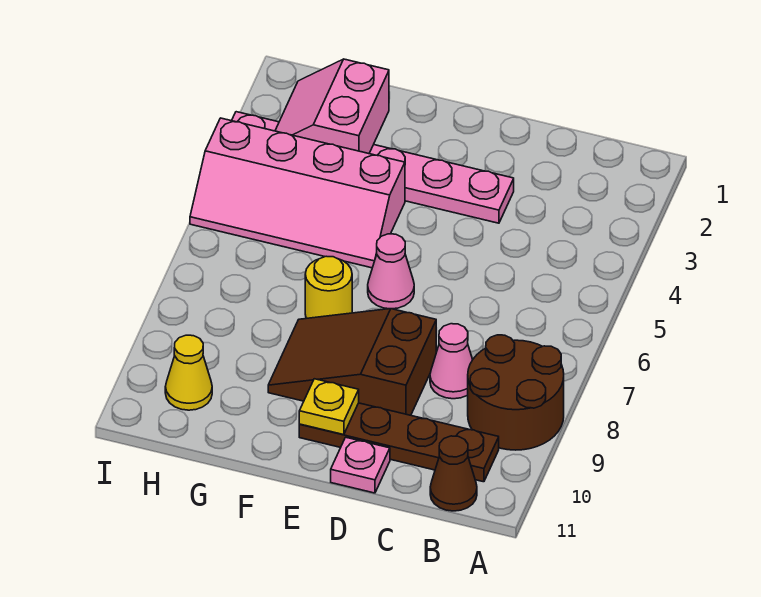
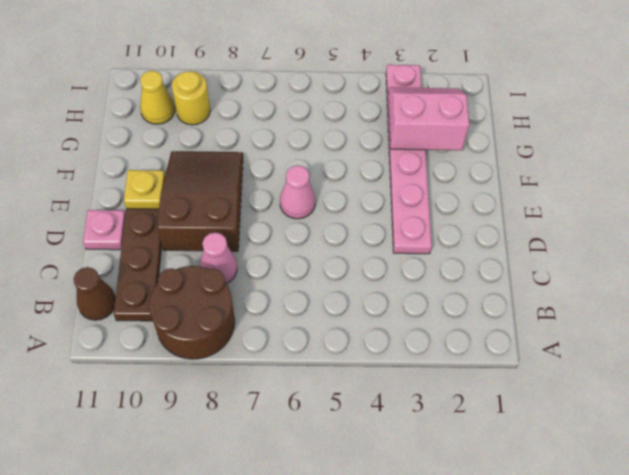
pink 2x4 slope [190,118,405,268] -> none
yellow 1x1 round brick [305,256,352,318] -> yellow 1x1 round brick moved to [172,71,210,125]

